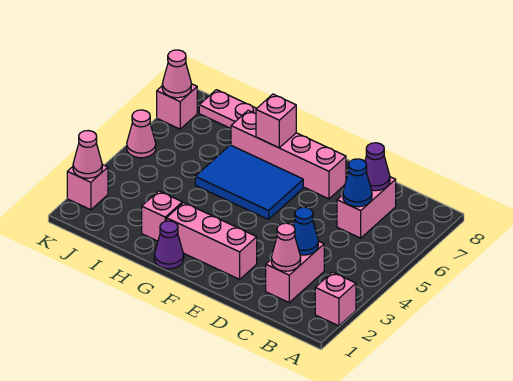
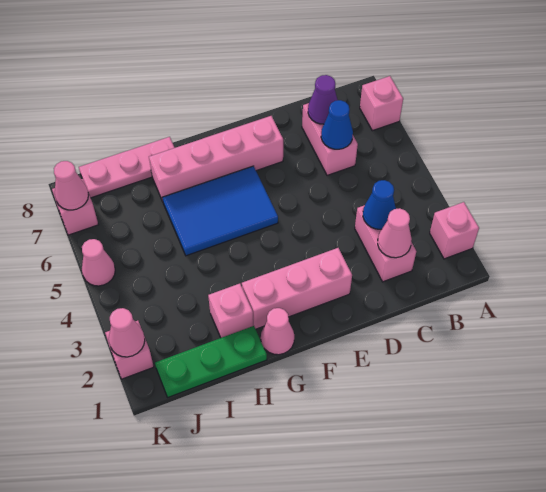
purple 1x1 cone [154,221,184,269] -> pink 1x1 cone [261,308,294,355]
pink 1x1 brick [256,94,296,148] -> pink 1x1 brick moved to [360,76,403,131]
none -> green 1x3 plate [155,326,267,397]

